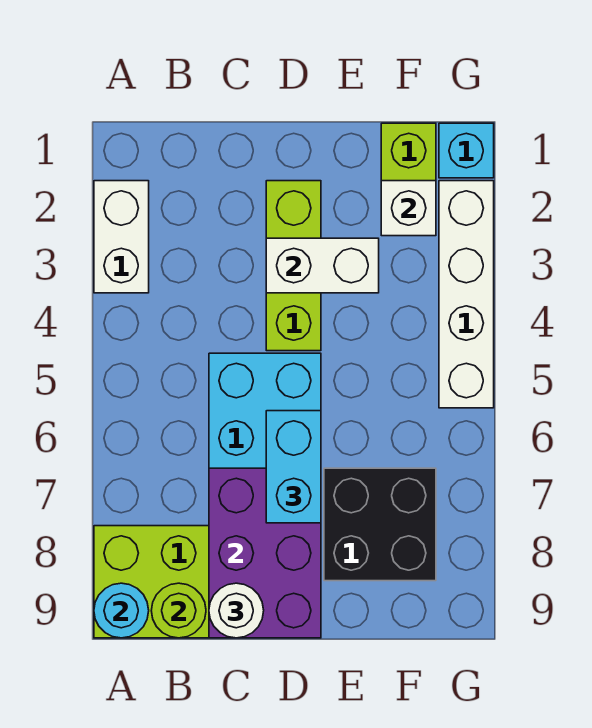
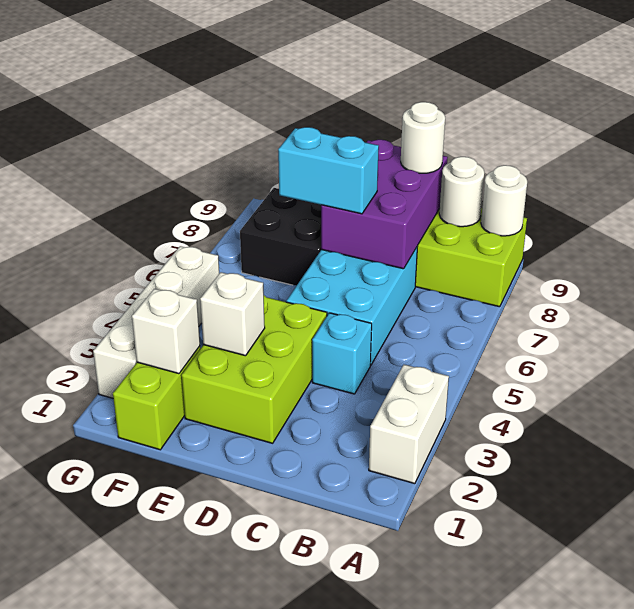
cyan 1x1 round brick [94,583,149,638] -> white 1x1 round brick [481,165,527,236]
lime 1x1 round brick [151,583,206,638] -> white 1x1 round brick [439,157,484,227]
lime 1x3 brick [266,181,321,351] -> lime 2x3 brick [181,296,327,443]
white 1x2 brick [266,238,379,293] -> white 1x1 brick [200,272,265,356]
cyan 1x2 brick [266,411,321,523] -> cyan 1x2 brick turned to [278,127,379,214]
cyan 1x1 brick [439,123,494,178] -> cyan 1x1 brick moved to [312,313,372,394]

